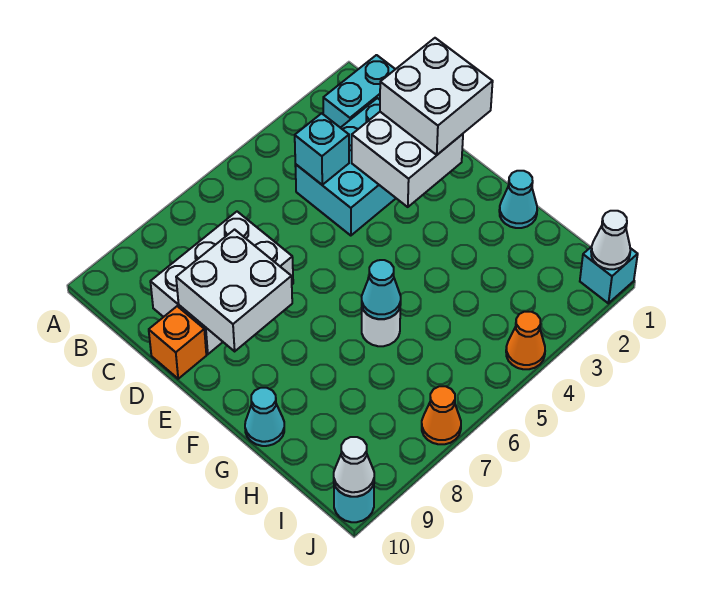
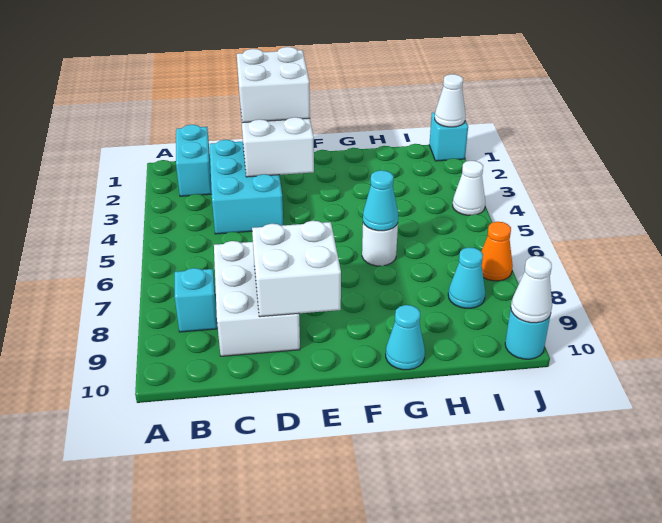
cyan 1x1 brick [295,113,349,185] -> cyan 1x1 brick moved to [175,268,217,332]
orange 1x1 brick [149,306,206,379] -> none
cyan 1x1 cone [499,171,537,228] -> cyan 1x1 cone moved to [448,247,485,308]
orange 1x1 cone [506,312,545,369] -> white 1x1 cone [453,161,485,215]

